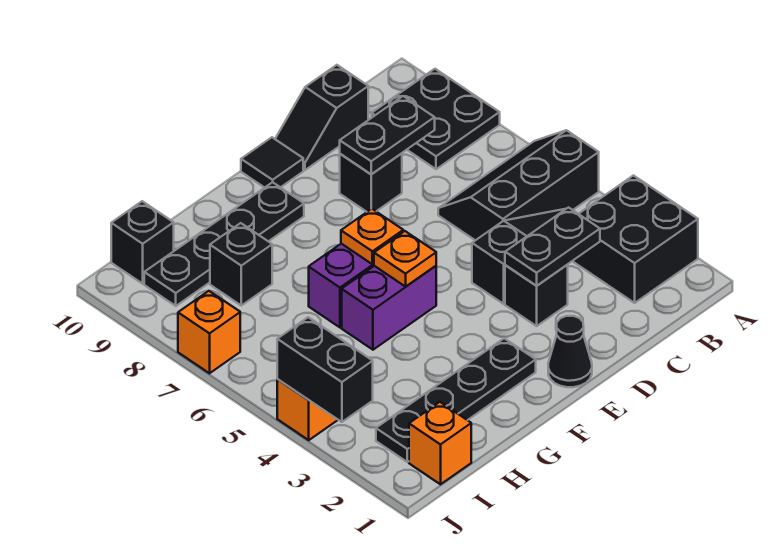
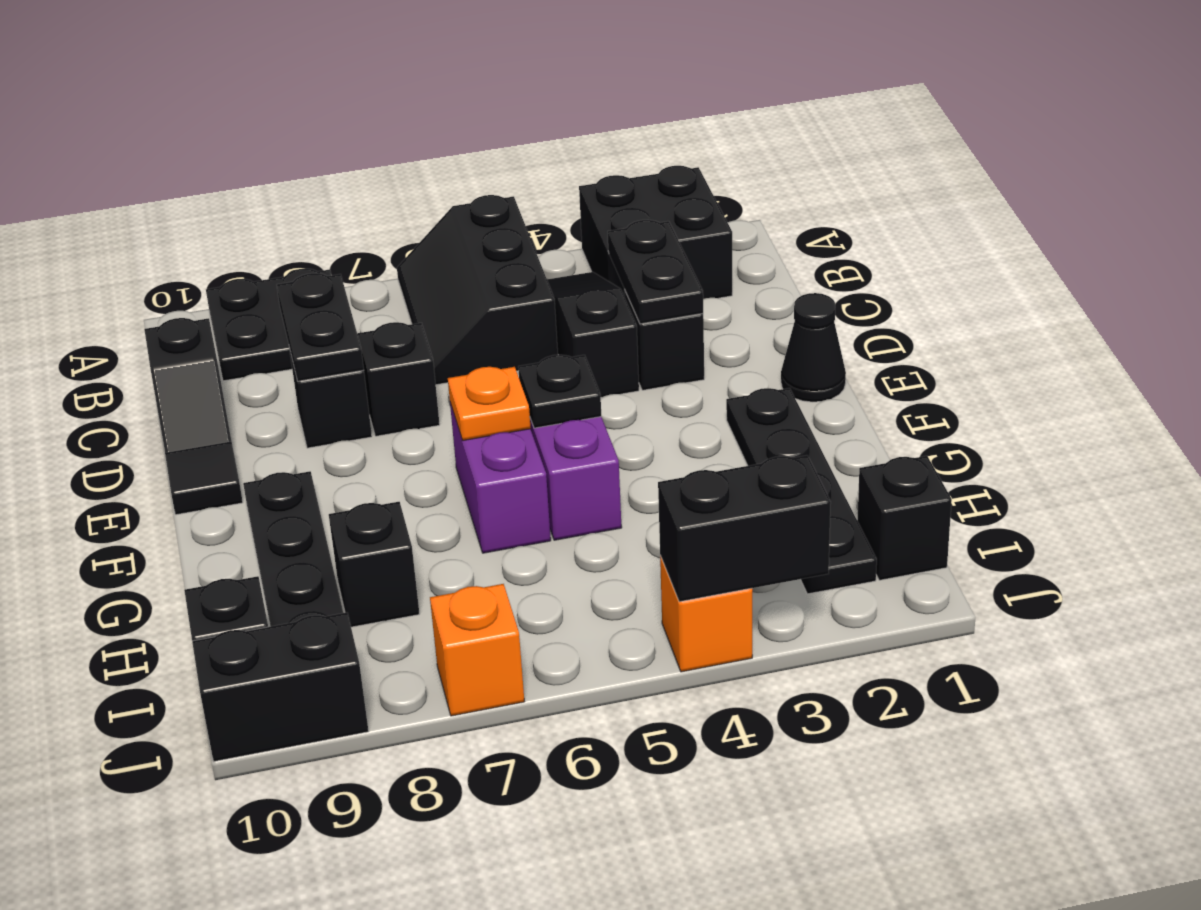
none -> black 1x1 brick [357,322,440,436]
orange 1x1 plate [374,231,436,287] -> black 1x1 plate [518,355,602,428]
orange 1x1 brick [409,402,471,484] -> black 1x1 brick [857,456,952,580]
none -> black 1x2 brick [192,613,369,761]

